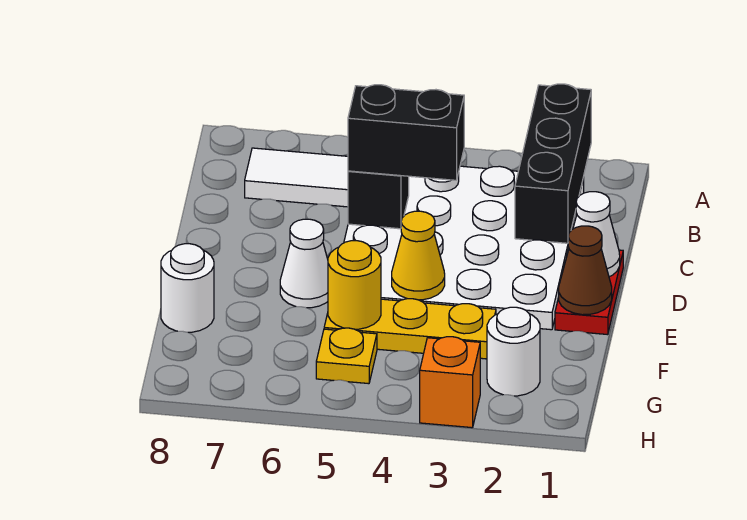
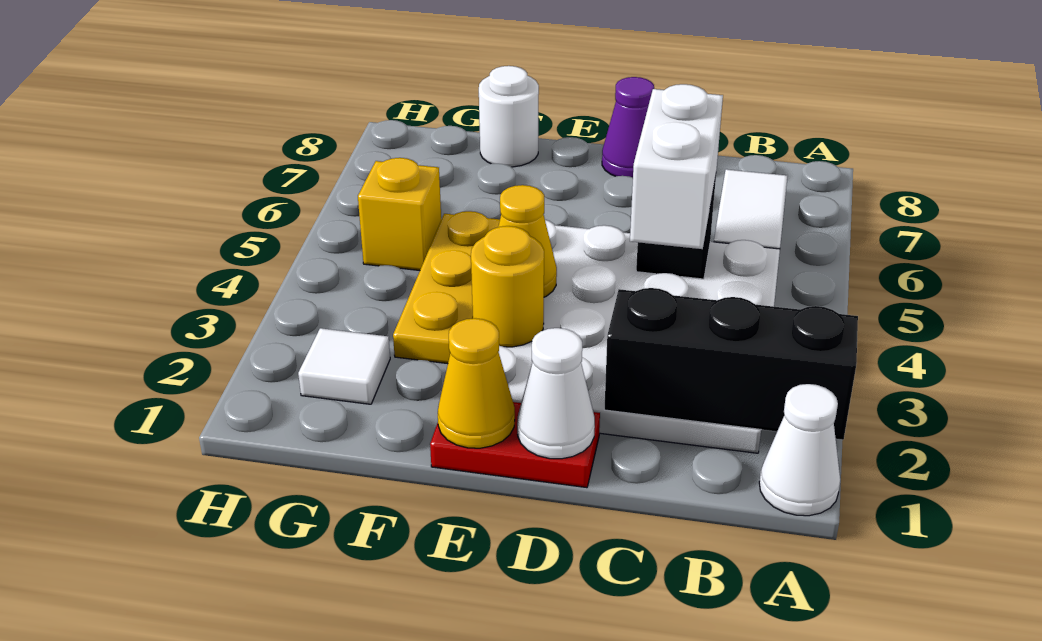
black 1x2 brick [348,85,464,180] -> white 1x2 brick [630,84,723,249]
none -> purple 1x1 cone [602,77,654,177]
brown 1x1 cone [559,226,612,315] -> yellow 1x1 cone [438,318,515,448]
white 1x1 cone [280,219,328,308] -> white 1x1 cone moved to [759,384,840,516]
yellow 1x1 round brick [328,241,381,329] -> yellow 1x1 round brick moved to [471,226,544,347]
white 1x1 round brick [487,307,540,396] -> white 1x1 tile [298,328,390,404]
yellow 1x1 plate [316,328,377,384] -> yellow 1x1 brick [358,158,441,270]
orange 1x1 brick [420,337,480,428] -> none

